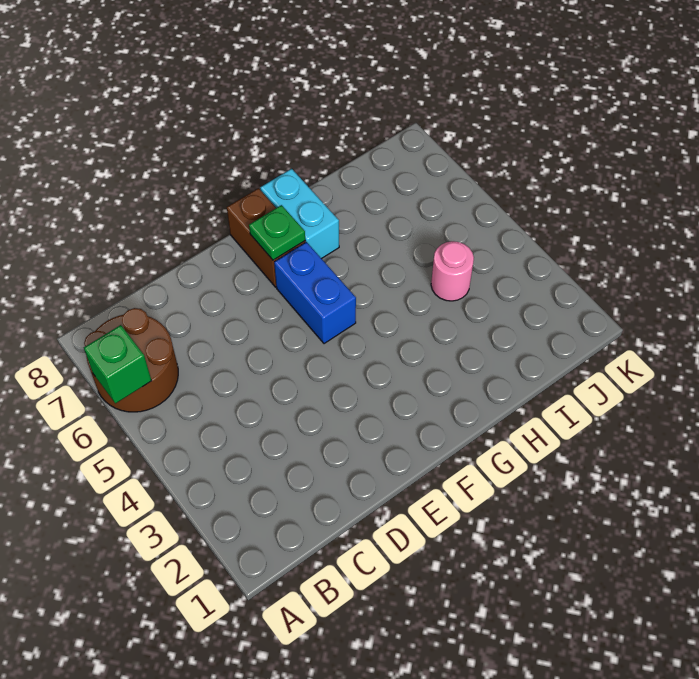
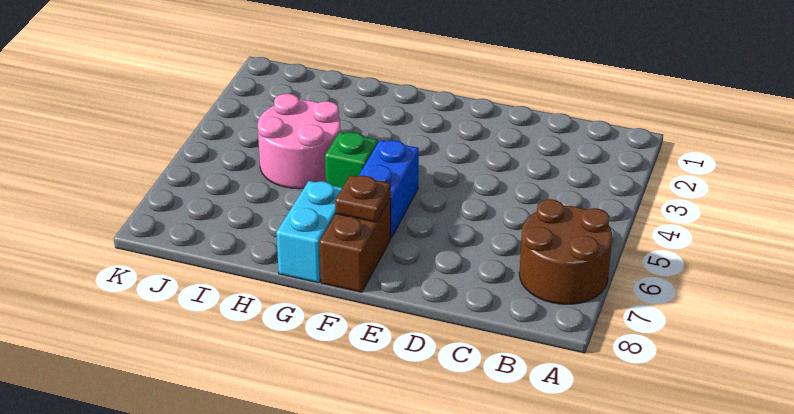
green 1x1 brick [84,325,152,403] -> green 1x1 brick moved to [325,132,378,188]
green 1x1 plate [249,205,305,260] -> brown 1x1 plate [335,175,391,222]
pink 1x1 round brick [431,241,474,301] -> pink 2x2 round brick [258,94,341,189]

